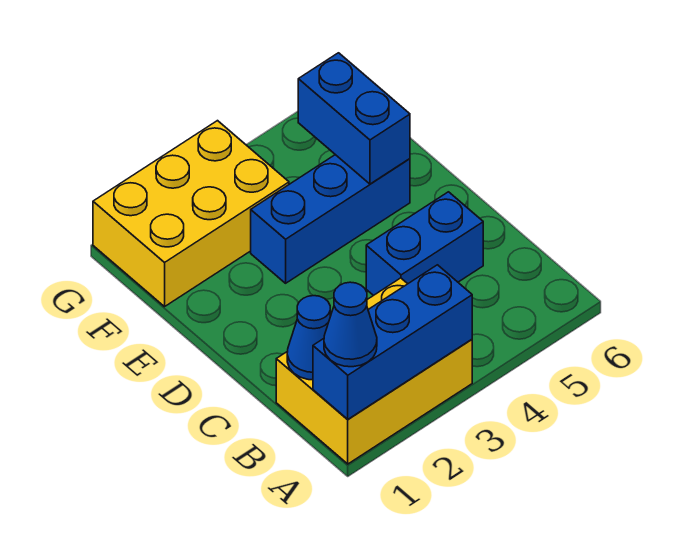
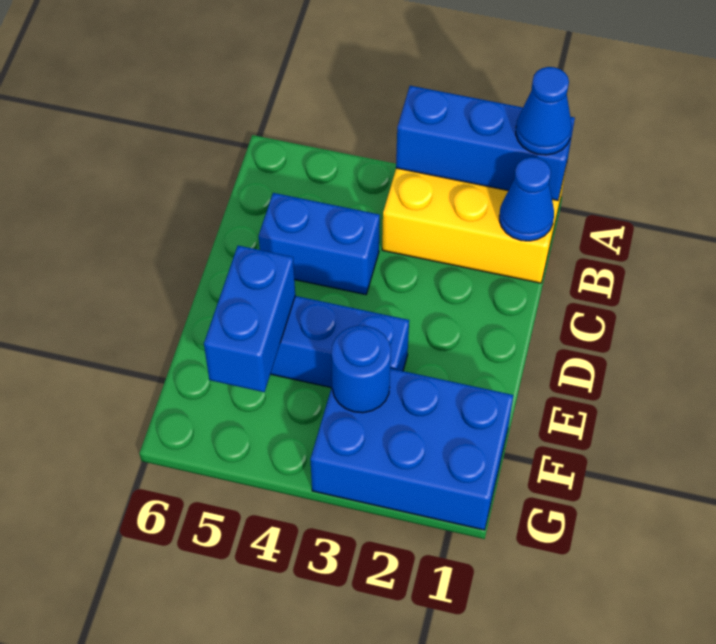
yellow 2x3 brick [93,121,289,307] -> blue 2x3 brick [310,368,513,530]
none -> blue 1x1 round brick [331,326,391,413]

